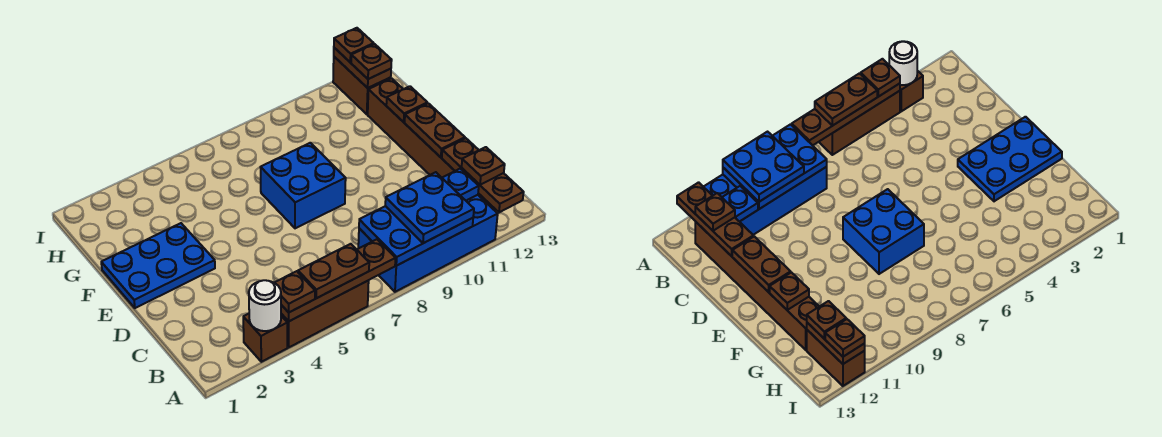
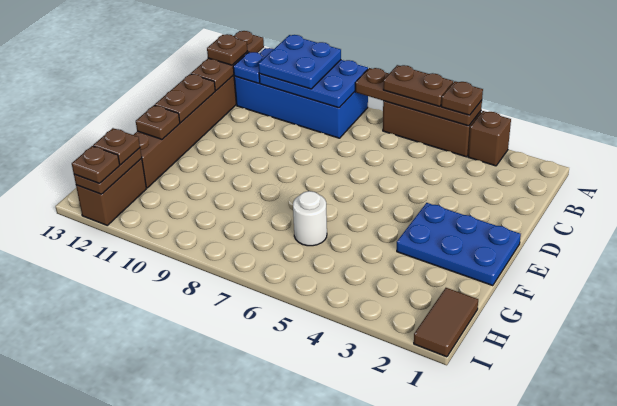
white 1x1 round brick [249,280,281,331] -> white 1x1 round brick moved to [293,191,327,246]
blue 2x2 brick [260,143,346,228] -> none
none -> brown 1x2 tile [414,288,478,357]

